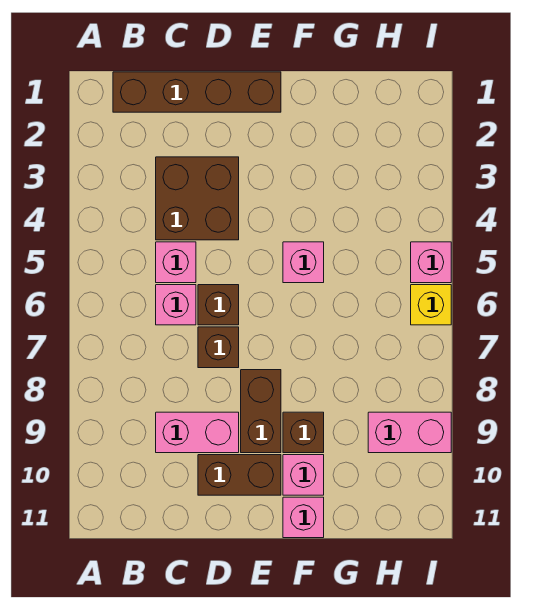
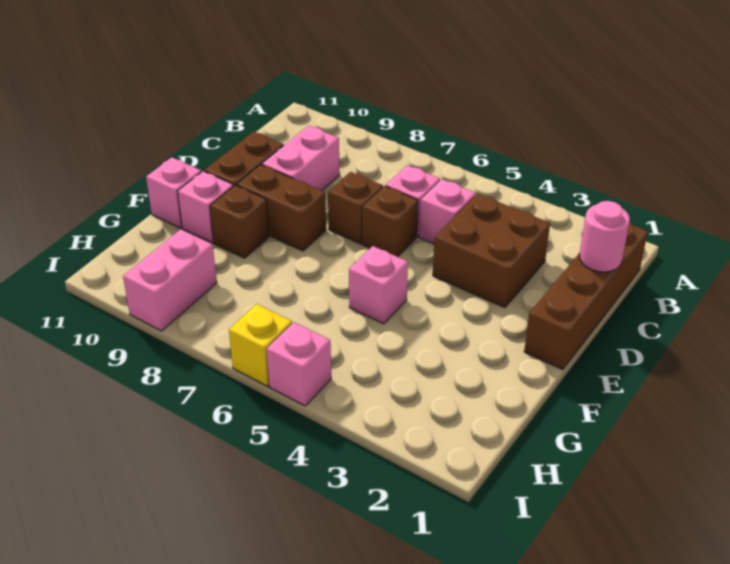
none -> pink 1x1 round brick [580,201,630,272]

